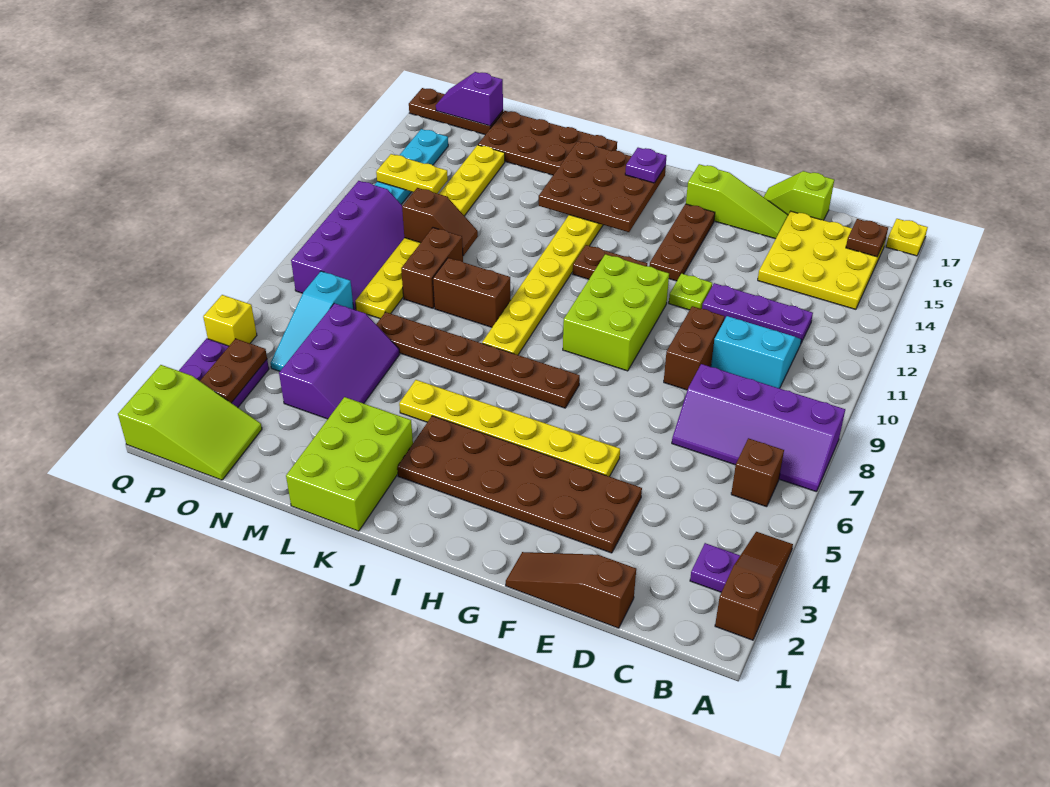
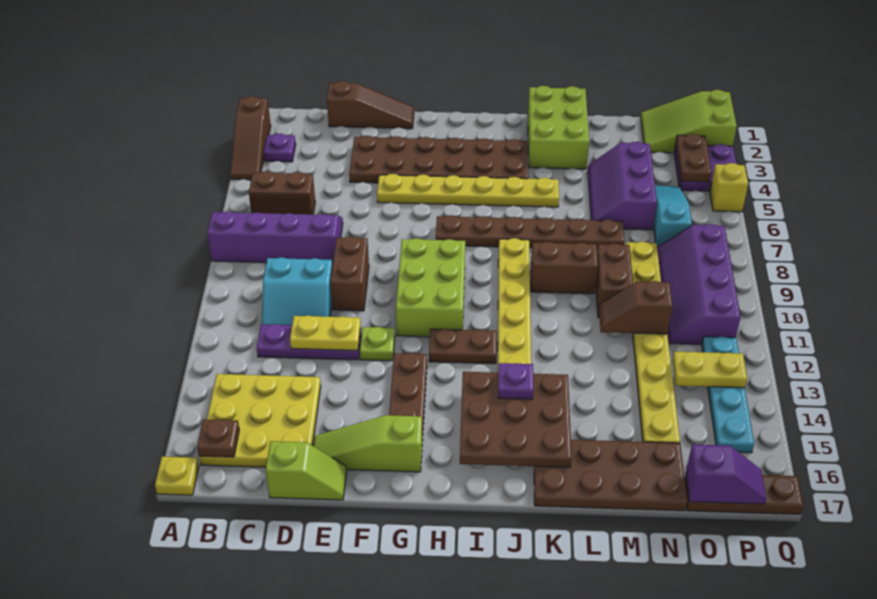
brown 1x1 brick [731,438,784,507] -> brown 1x2 brick [249,171,315,215]
none -> yellow 1x2 plate [290,316,361,351]
purple 1x1 plate [625,148,667,183] -> purple 1x1 plate moved to [498,363,534,399]

